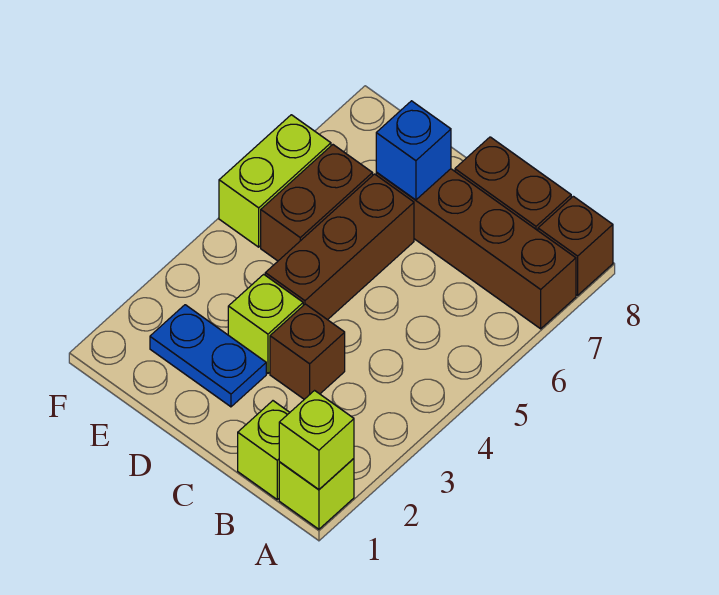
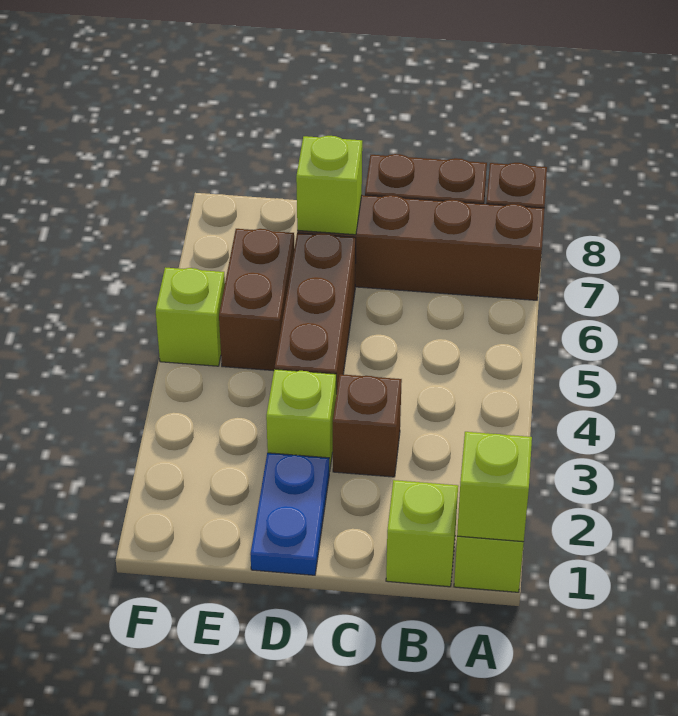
blue 1x2 plate [150,305,266,407] -> blue 1x2 plate turned to [250,453,329,575]
blue 1x1 brick [376,101,451,200] -> lime 1x1 brick [296,136,362,235]
lime 1x2 brick [219,115,331,247] -> lime 1x1 brick [156,267,225,366]

